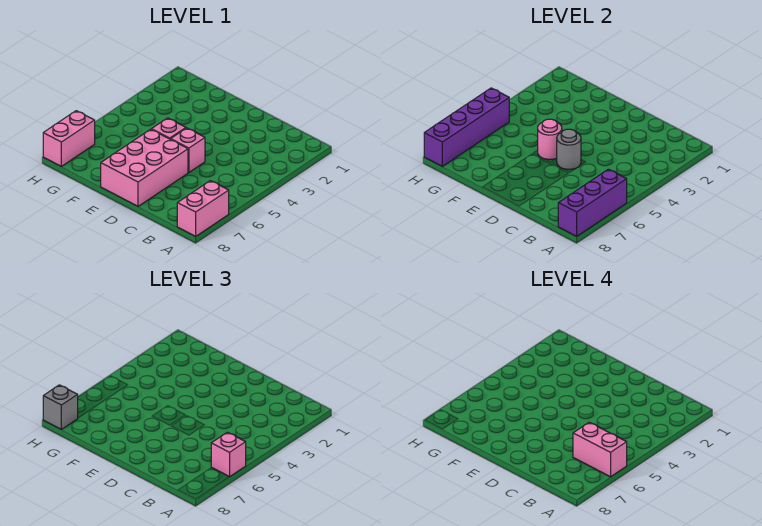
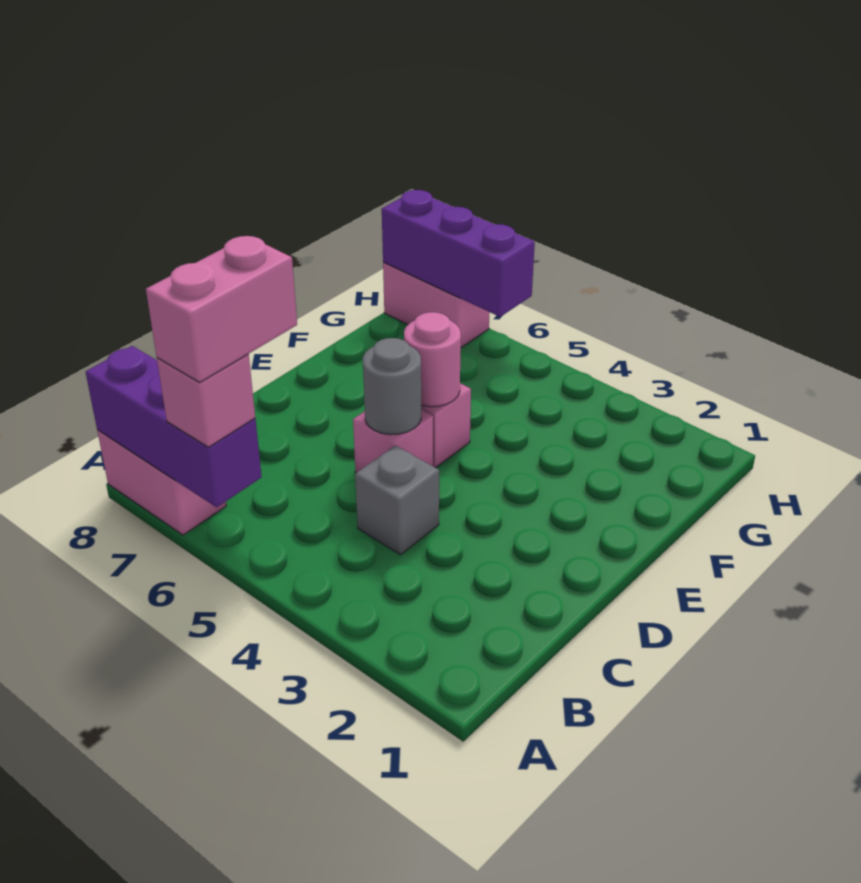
pink 2x3 brick [101,129,188,206] -> none
purple 1x4 brick [424,88,509,166] -> purple 1x3 brick [382,190,535,317]
grey 1x1 brick [43,385,78,429] -> grey 1x1 brick moved to [355,445,439,555]

